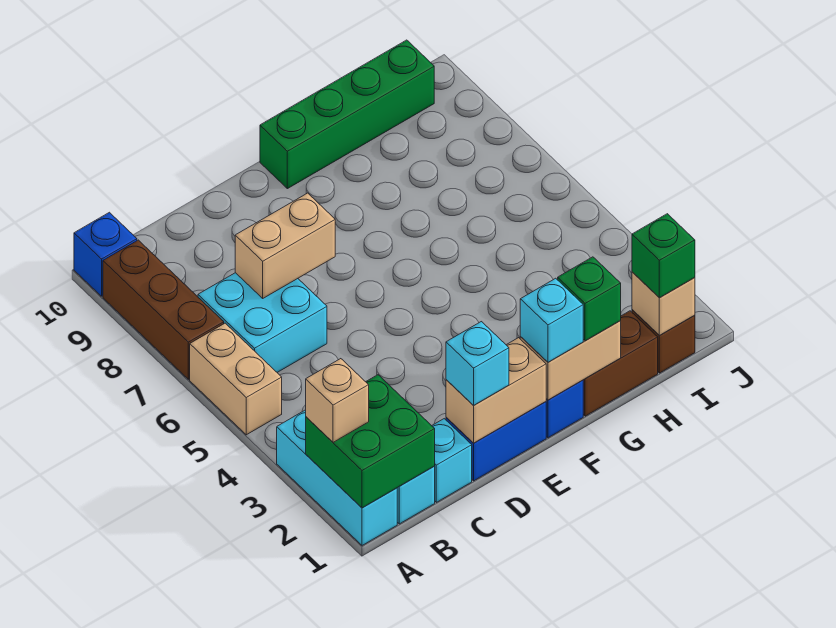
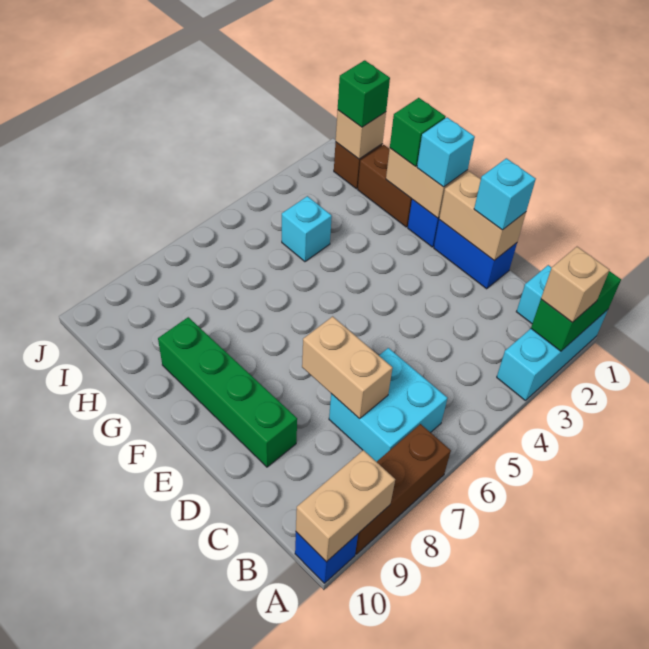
green 2x2 brick [306,375,435,508] -> green 1x2 brick [531,271,621,351]
tan 1x2 brick [190,323,282,435] -> tan 1x2 brick moved to [296,450,395,562]
cyan 1x1 brick [432,419,472,502] -> cyan 1x1 brick moved to [282,196,332,262]
green 1x4 brick [260,40,434,189] -> green 1x4 brick moved to [158,317,297,467]

